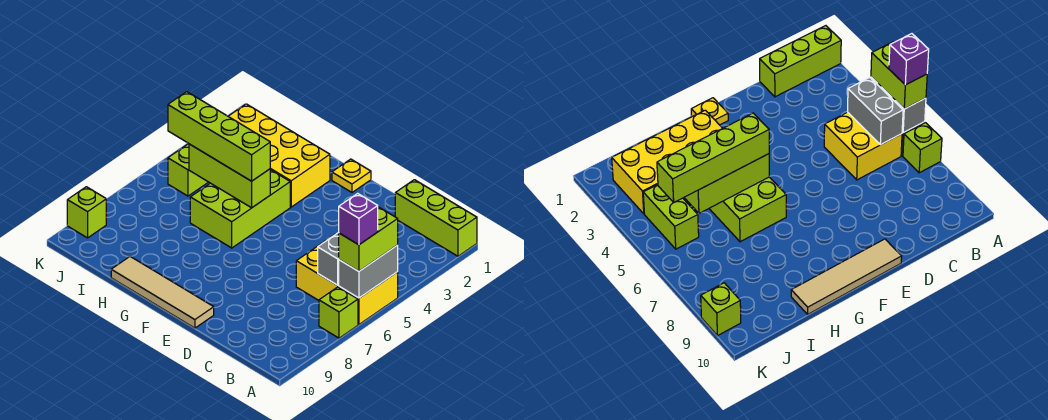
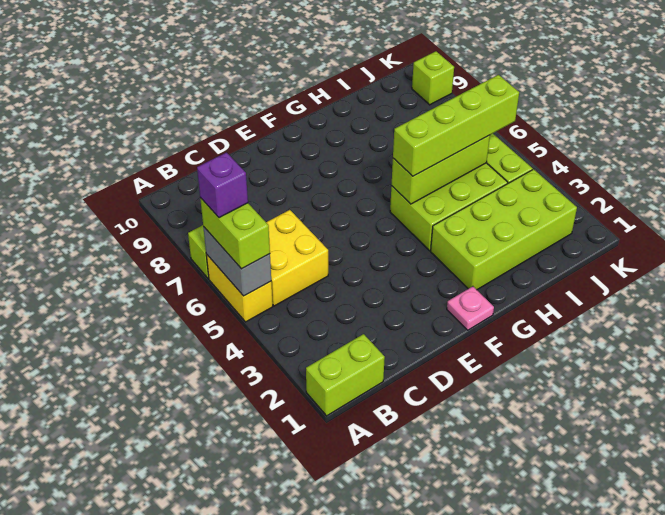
lime 1x3 brick [395,180,477,256] -> lime 1x2 brick [306,334,385,416]
grey 1x2 brick [318,232,339,285] -> none
tan 1x4 tile [111,256,214,328] -> none
yellow 1x1 plate [332,159,371,192] -> pink 1x1 plate [447,286,494,330]
yellow 2x4 brick [228,104,330,207] -> lime 2x4 brick [431,169,577,290]
lime 2x3 brick [190,170,290,248] -> lime 2x3 brick turned to [390,163,508,251]

